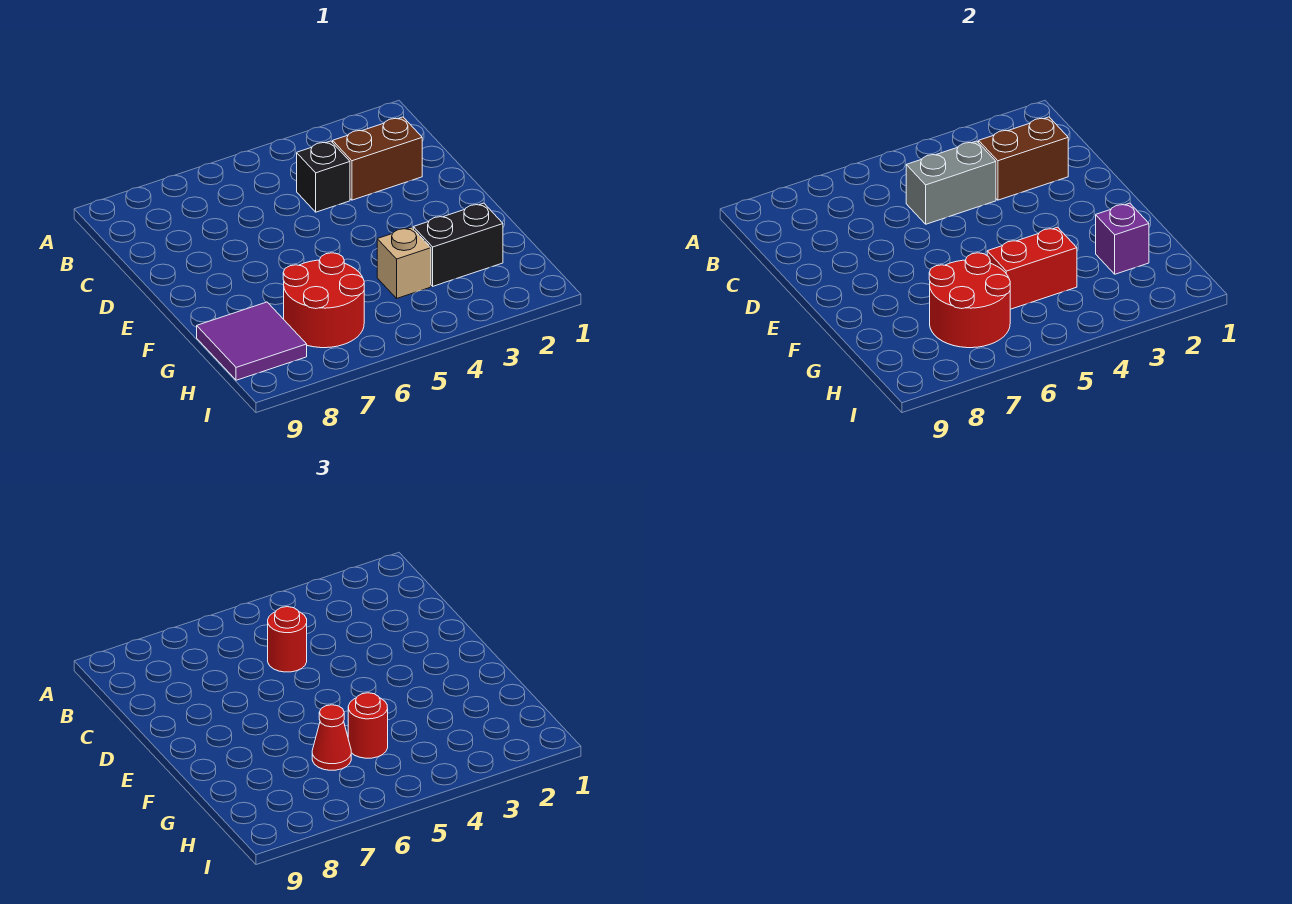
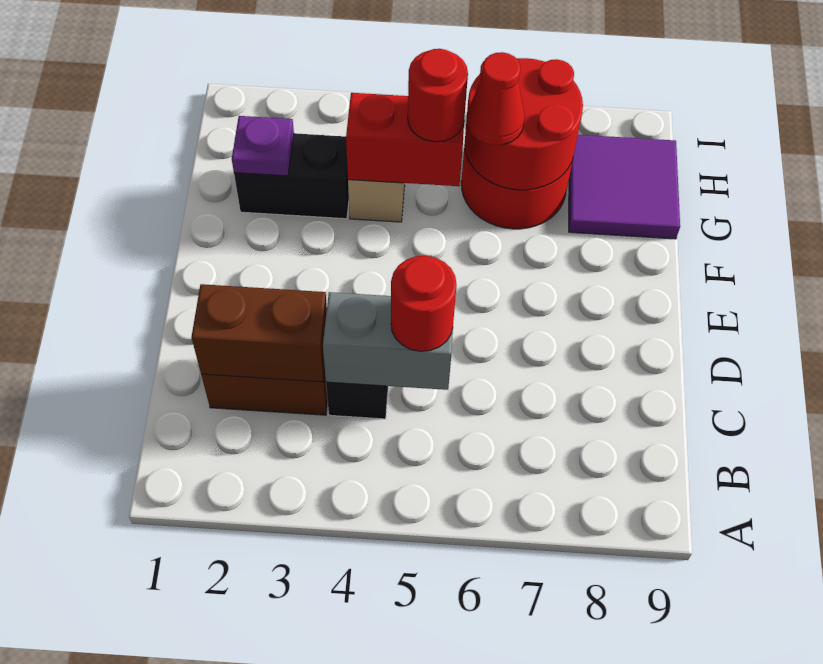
purple 1x1 brick [1096,203,1149,274] -> purple 1x1 plate [232,116,294,176]

